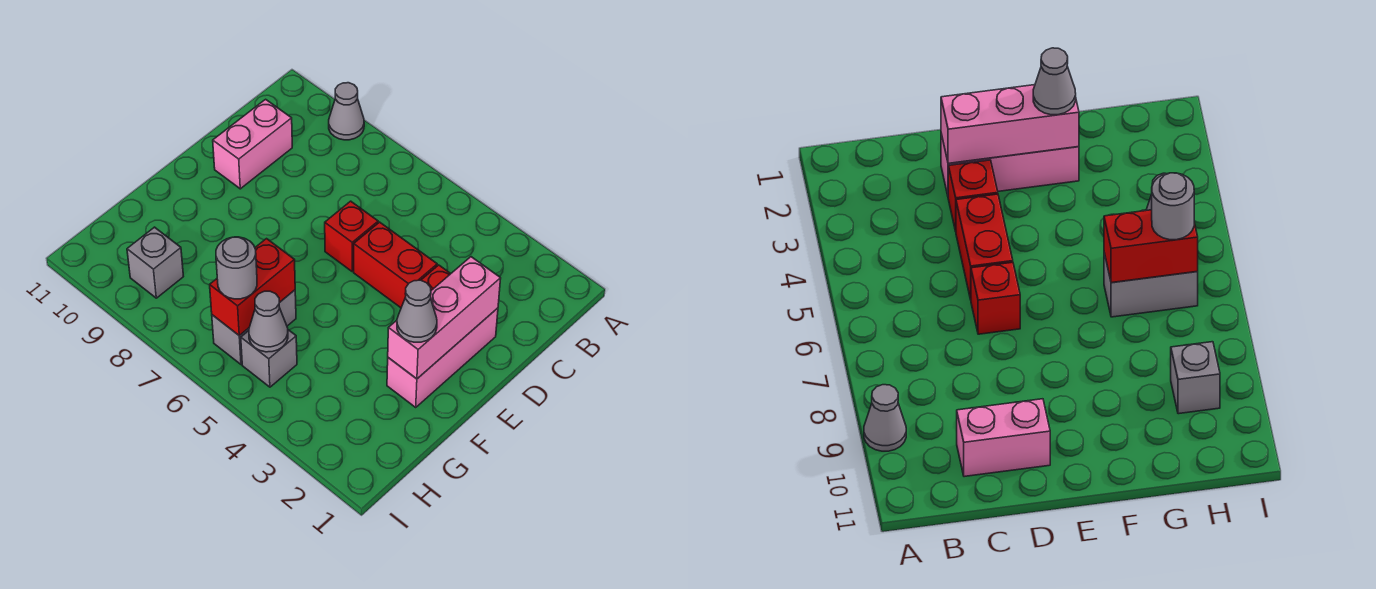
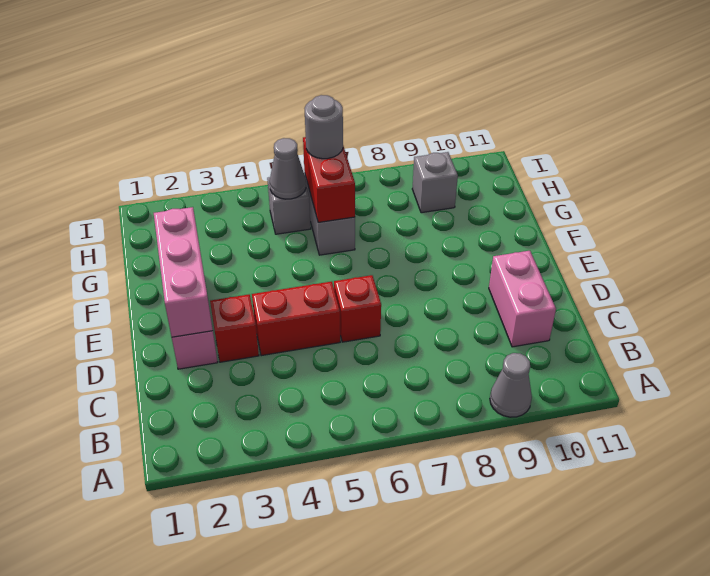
grey 1x1 cone [397,280,437,342] -> none

